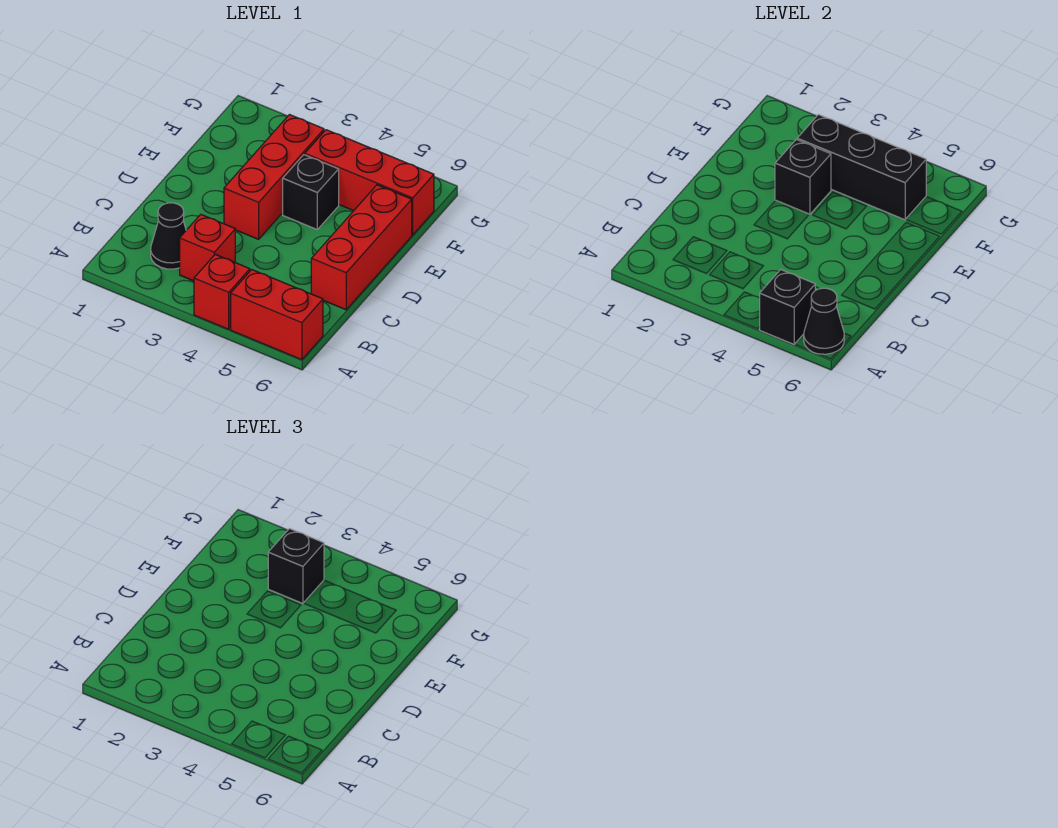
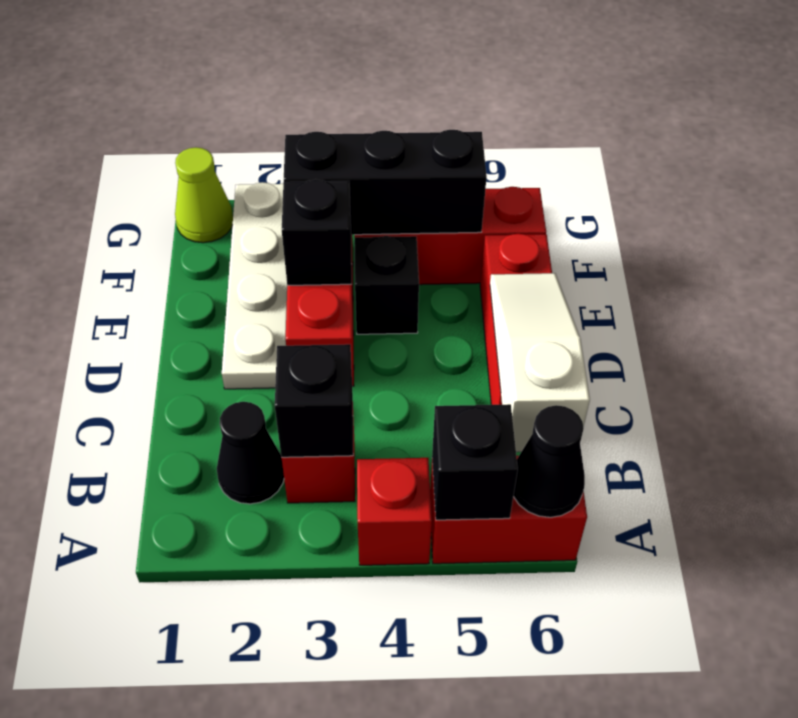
none -> white 1x3 slope [490,273,590,452]
none -> white 1x4 plate [222,182,287,389]
black 1x1 brick [268,529,324,604] -> black 1x1 brick moved to [275,344,353,457]
none -> lime 1x1 cone [175,147,233,243]

